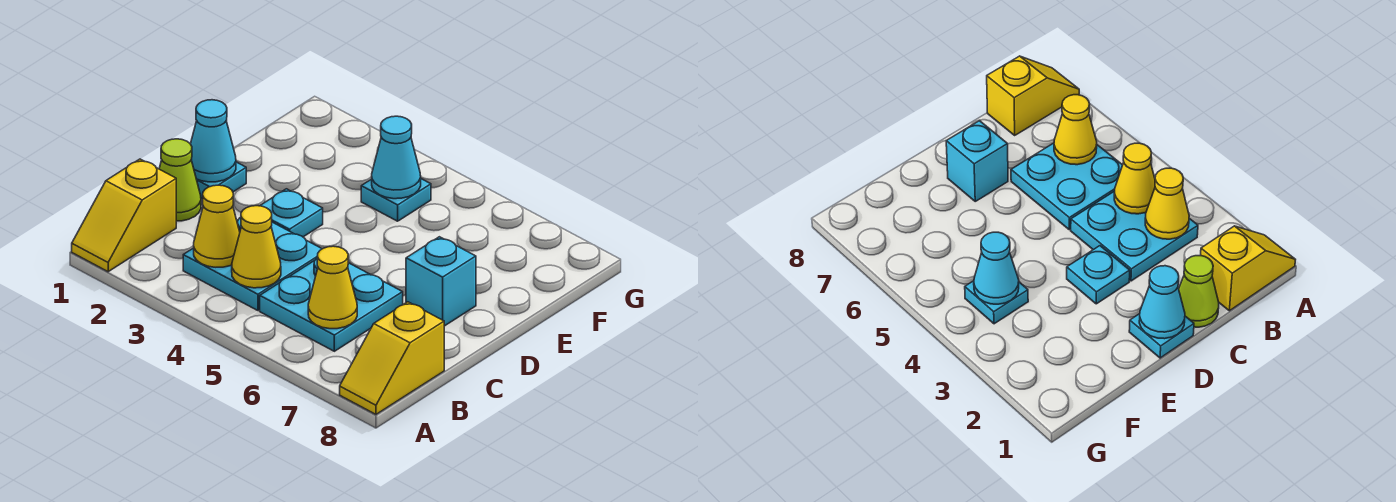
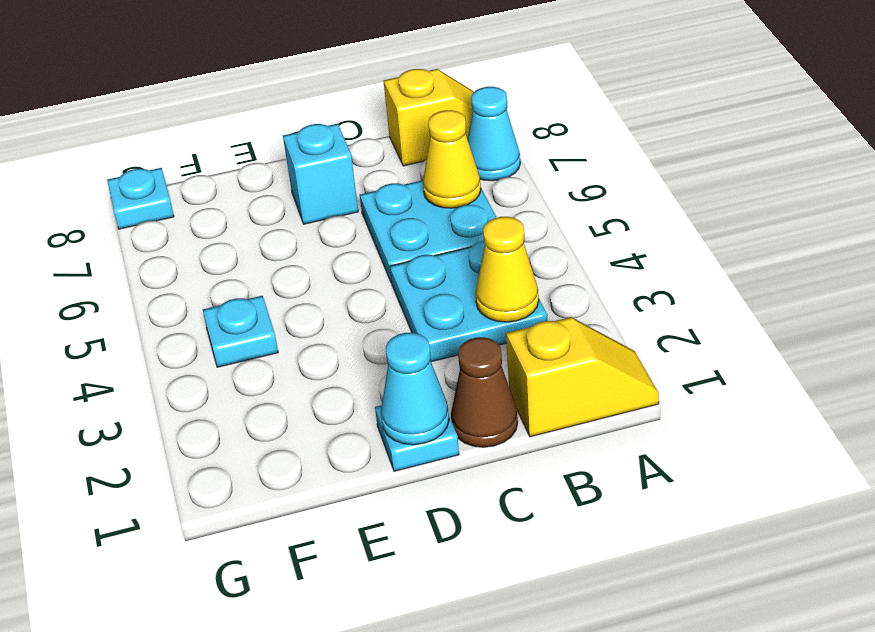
yellow 1x1 cone [232,206,281,288] -> none
lime 1x1 cone [159,139,201,221] -> brown 1x1 cone [451,337,518,447]
cyan 1x1 plate [260,189,323,237] -> cyan 1x1 plate moved to [107,168,174,229]
cyan 1x1 cone [372,116,421,199] -> cyan 1x1 cone moved to [468,87,520,181]

